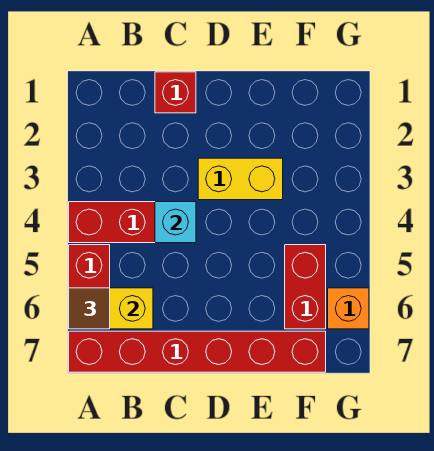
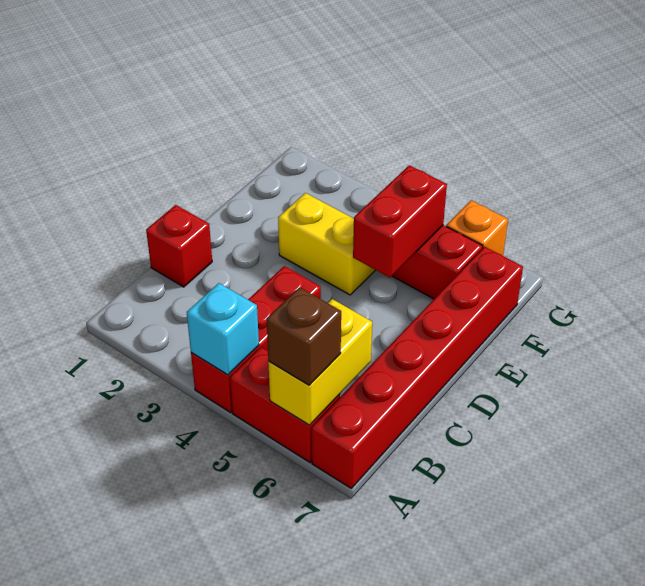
brown 1x1 tile [69,288,110,329] -> brown 1x1 brick [267,287,341,385]
cyan 1x1 brick [155,202,196,243] -> cyan 1x1 brick moved to [187,283,259,375]
yellow 1x2 brick [198,158,283,200] -> yellow 1x2 brick turned to [278,193,375,295]
none -> red 1x2 brick [353,165,447,278]

